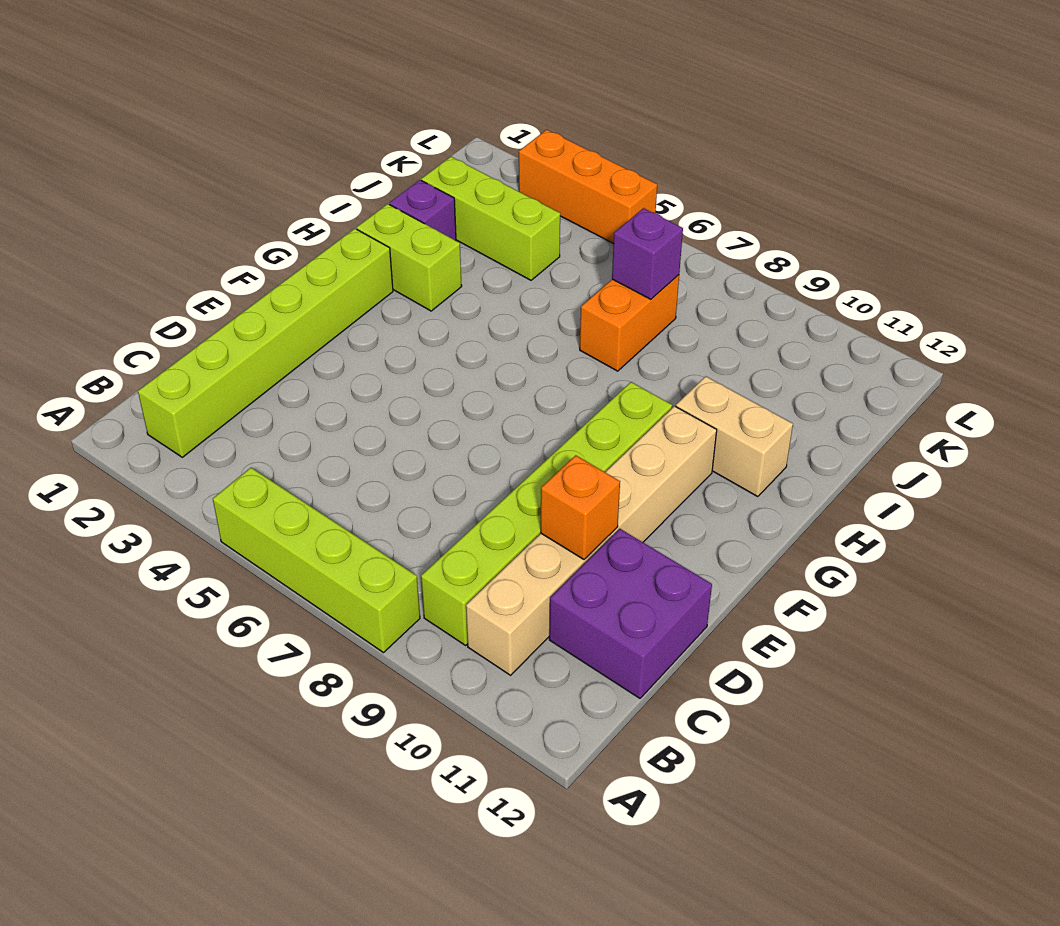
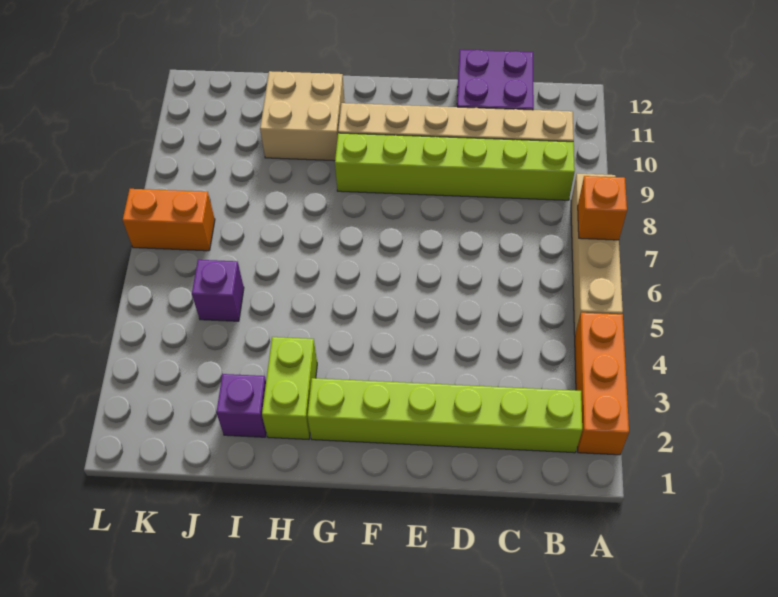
lime 1x4 brick [213,468,420,653] -> tan 1x4 brick [571,174,623,335]
orange 1x1 brick [541,455,620,559] -> orange 1x1 brick moved to [578,176,627,240]
tan 1x2 brick [676,376,793,497] -> tan 2x2 brick [260,71,345,161]
orange 1x2 brick [580,275,679,371] -> orange 1x2 brick moved to [123,189,215,251]
lime 1x3 brick [421,157,560,280] -> none
purple 1x1 brick [612,208,683,299] -> purple 1x1 brick moved to [192,260,244,321]
orange 1x3 brick [519,130,657,244] -> orange 1x3 brick moved to [575,313,629,455]

